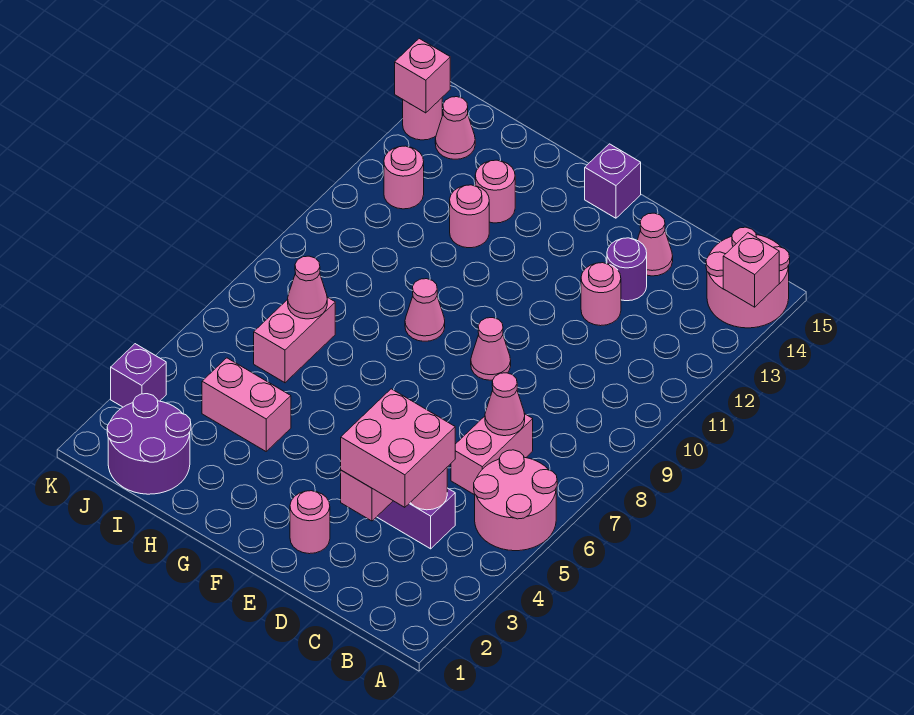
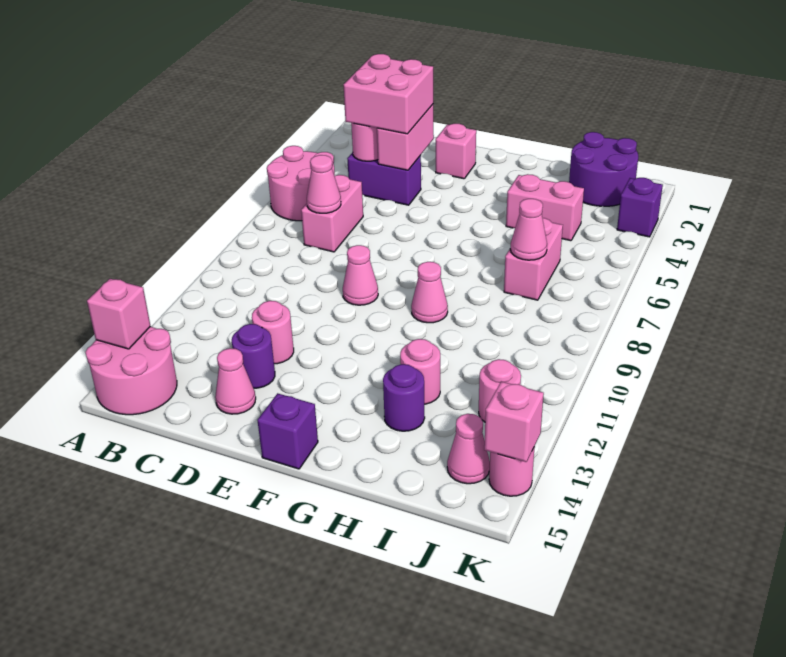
pink 1x1 round brick [290,491,330,554] -> pink 1x1 brick [436,124,476,179]
pink 1x1 round brick [475,160,515,223] -> purple 1x1 round brick [383,364,425,431]

